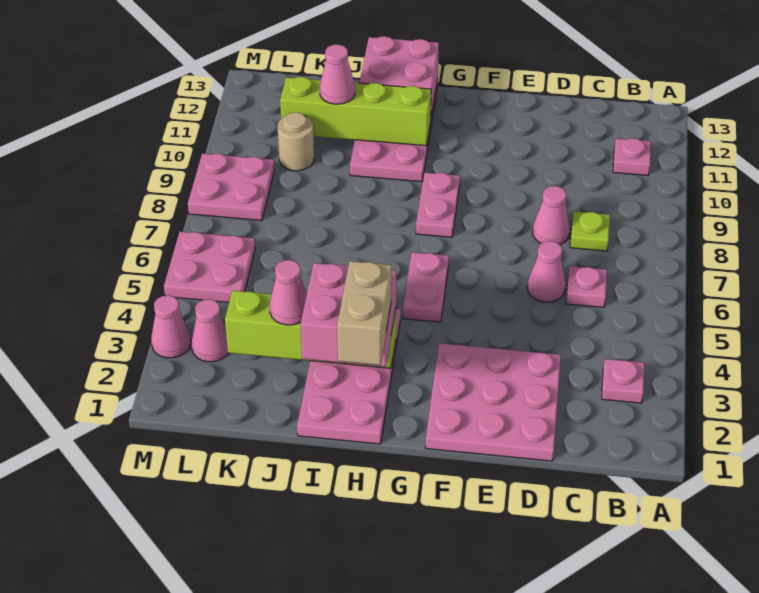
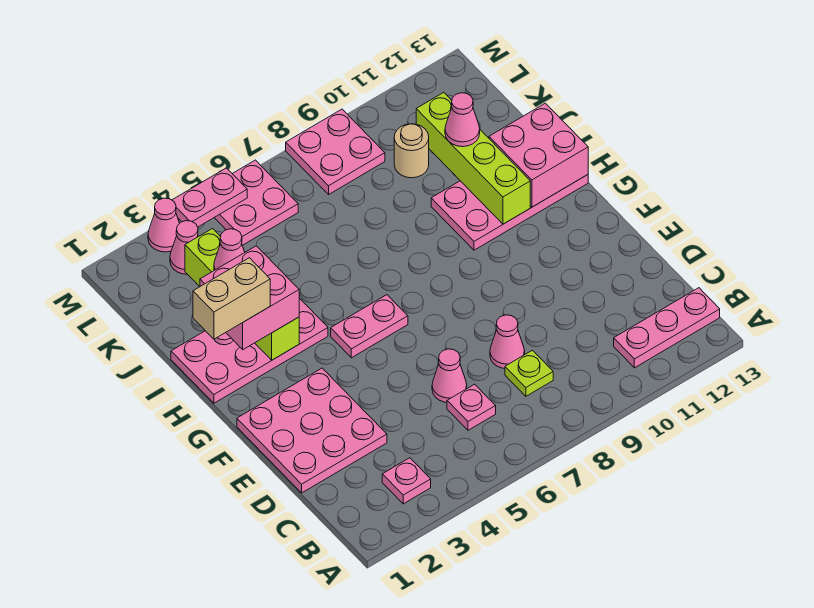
pink 1x1 plate [613,138,651,175] -> pink 1x3 plate [614,288,720,368]
pink 1x2 plate [416,173,460,237] -> pink 1x2 plate moved to [172,168,247,227]

